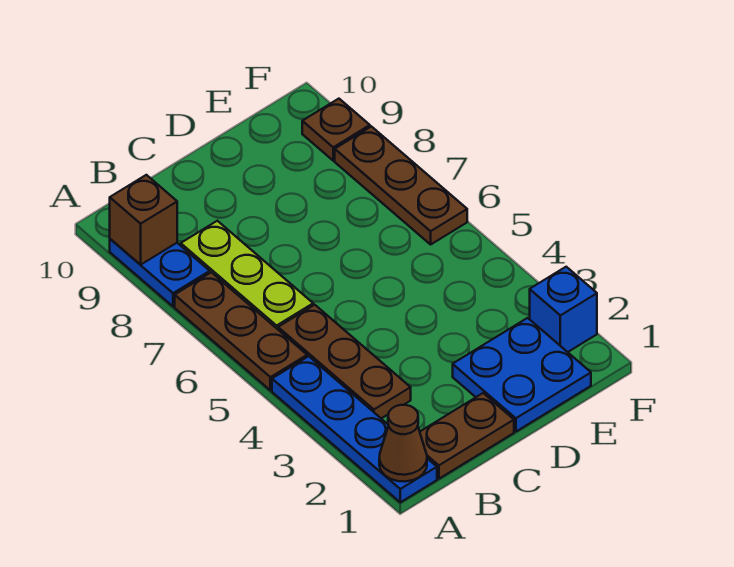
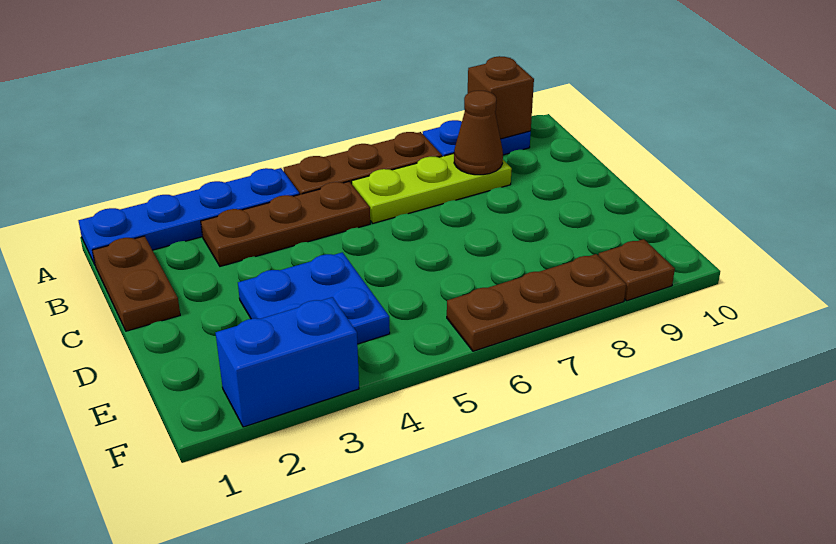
brown 1x1 cone [379,405,427,482] -> brown 1x1 cone moved to [454,91,503,175]
blue 2x2 plate [453,318,591,432] -> blue 2x2 plate moved to [238,252,390,344]
blue 1x1 brick [530,267,597,352] -> blue 1x2 brick [216,297,359,427]

